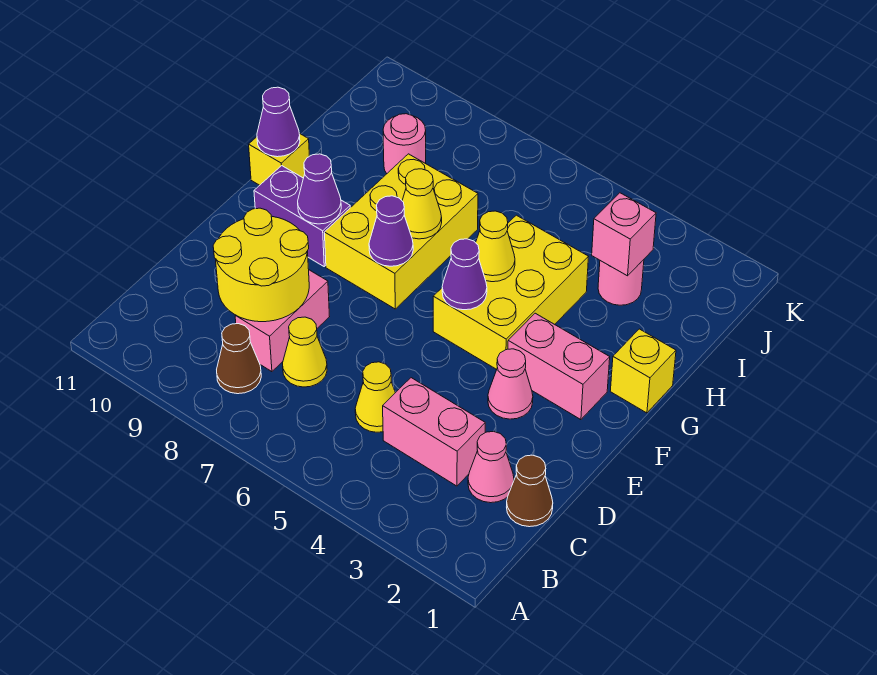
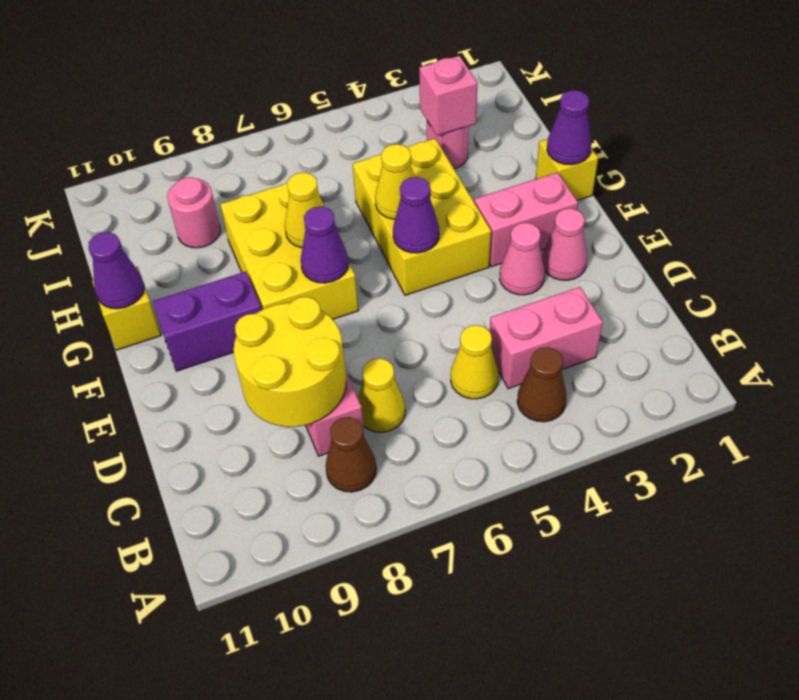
brown 1x1 cone [507,455,553,527] -> brown 1x1 cone moved to [517,347,566,422]
pink 1x1 cone [468,431,514,503] -> pink 1x1 cone moved to [542,208,587,280]
purple 1x1 cone [298,154,341,224] -> purple 1x1 cone moved to [547,90,591,165]

